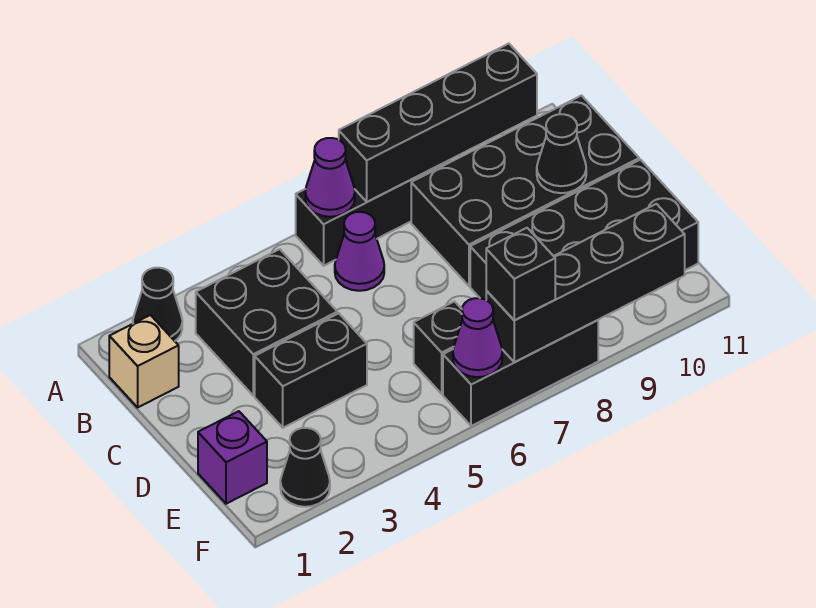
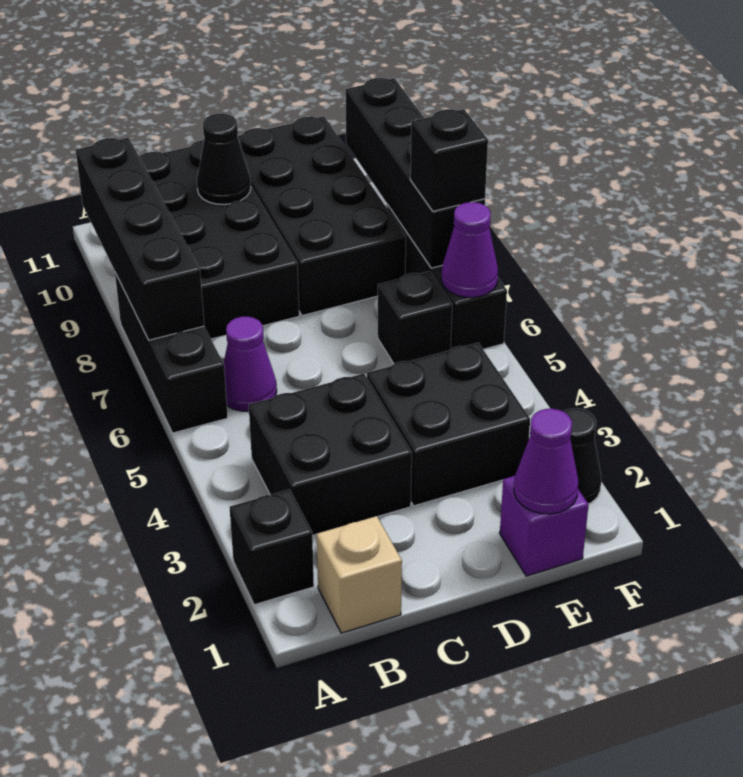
black 1x1 cone [133,268,182,341] -> black 1x1 brick [229,490,314,605]
purple 1x1 cone [305,138,355,217] -> purple 1x1 cone moved to [514,409,578,514]
black 1x2 brick [255,313,367,428] -> black 2x2 brick [367,343,530,506]

